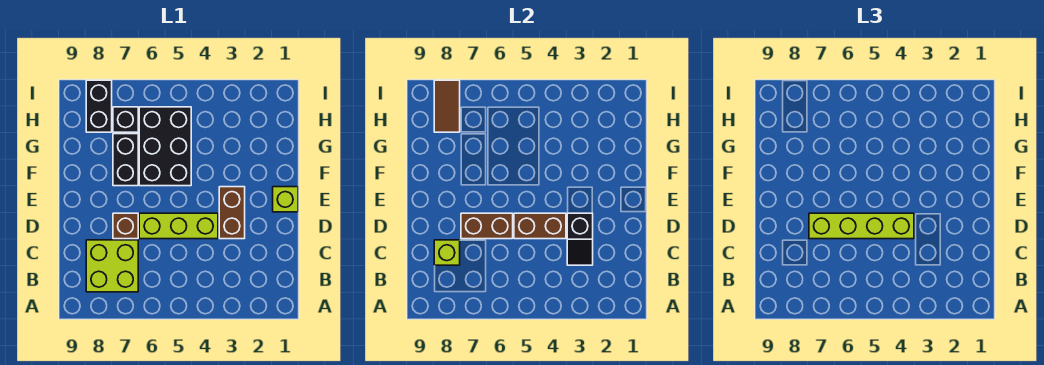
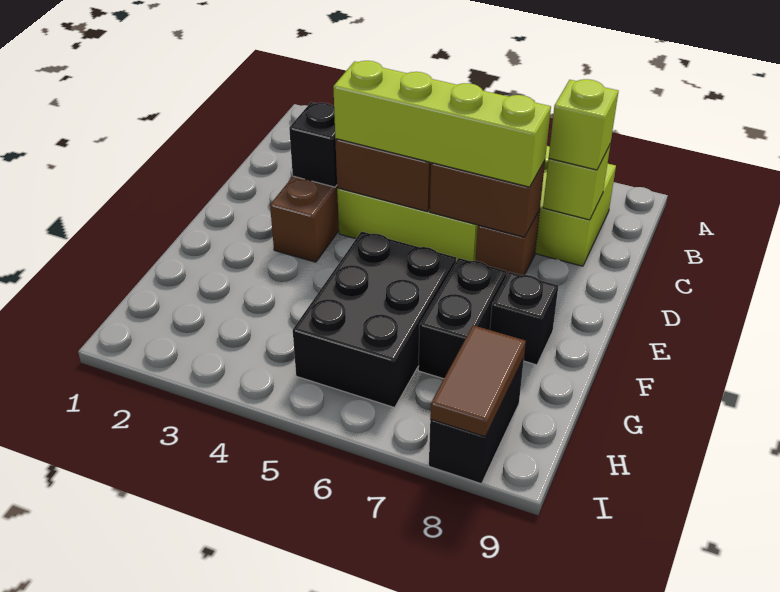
lime 1x1 brick [273,187,298,212] -> lime 1x1 brick moved to [549,79,619,170]
black 1x1 brick [113,107,138,132] -> black 1x1 brick moved to [490,272,558,365]

